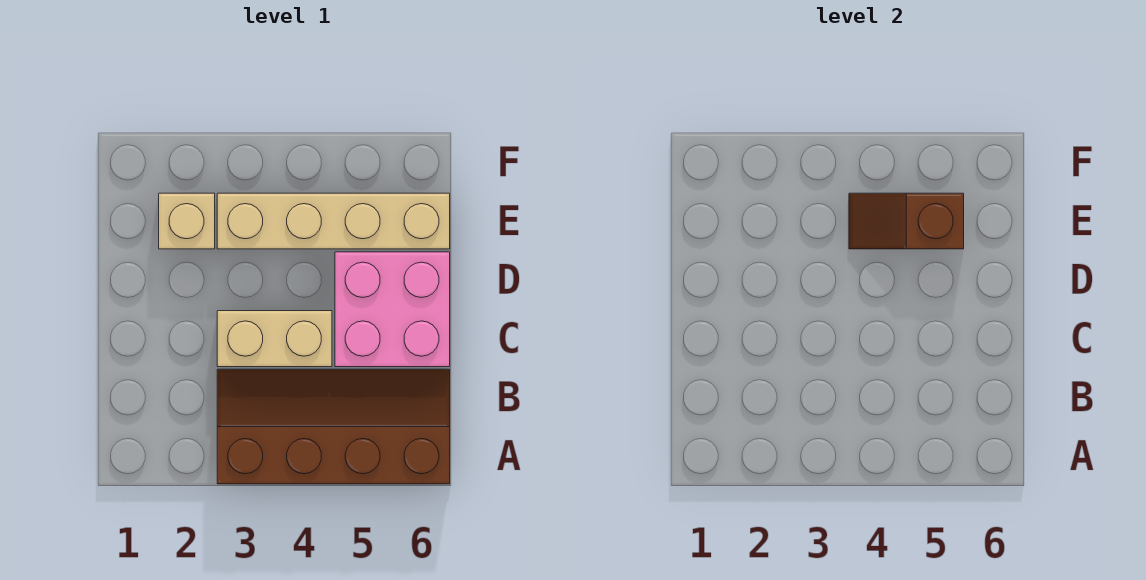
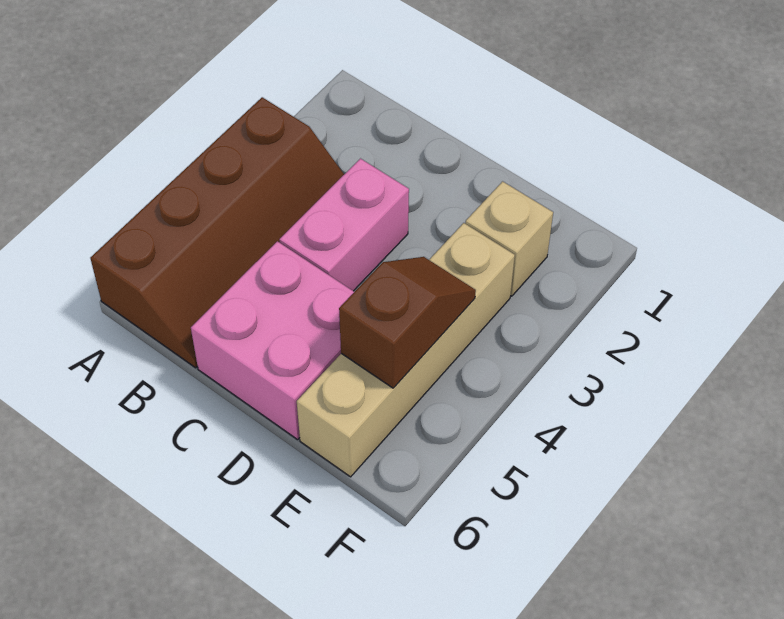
tan 1x2 brick [217,311,332,367] -> pink 1x2 brick [279,159,409,291]

